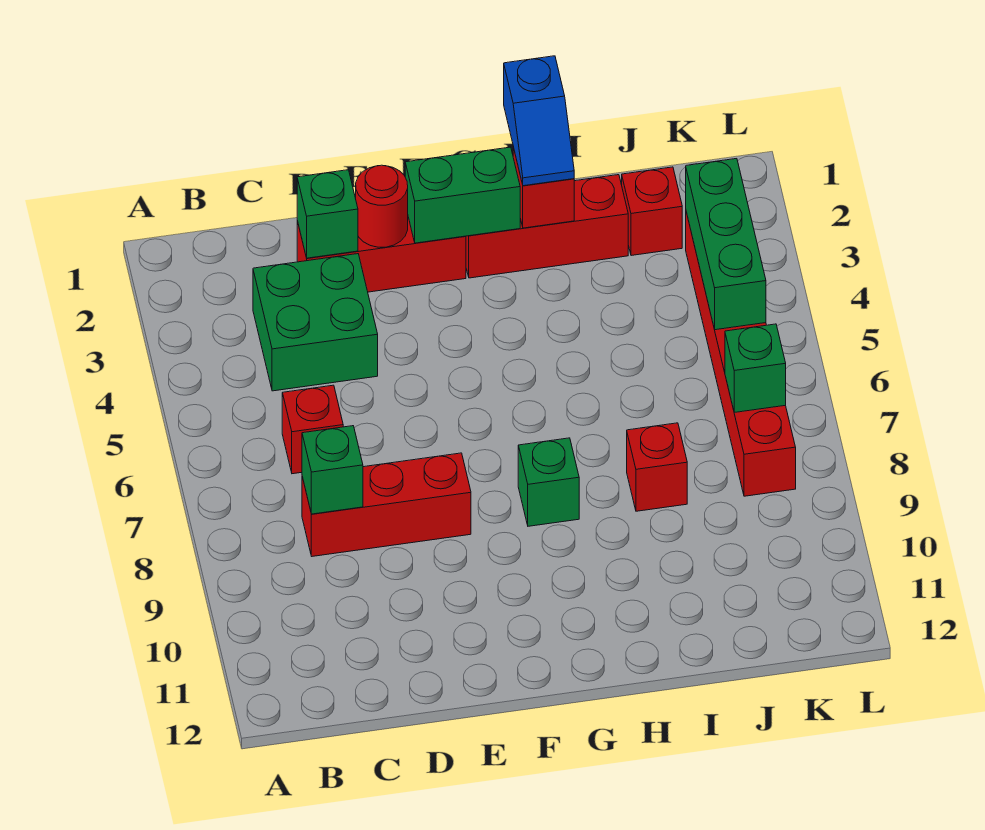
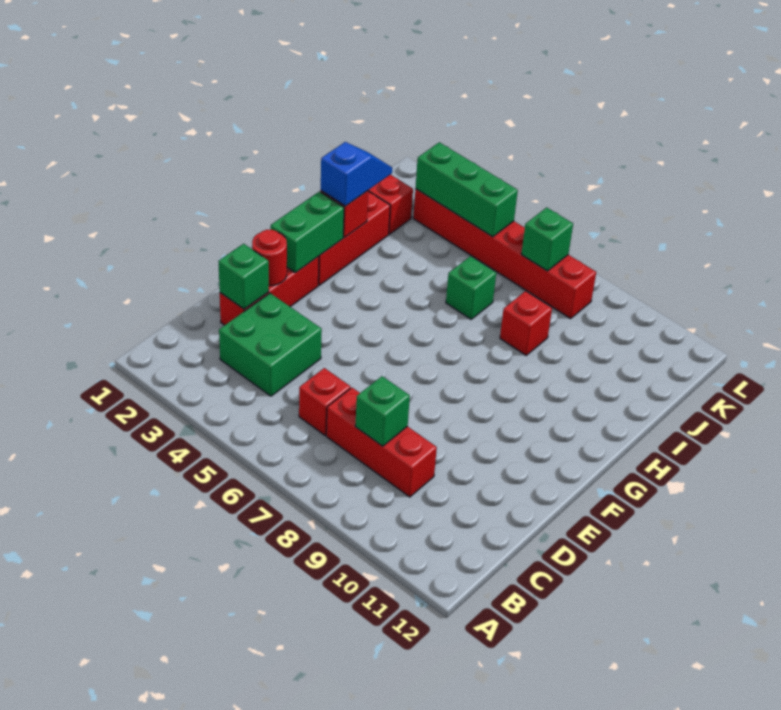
red 1x3 brick [302,453,471,556] -> red 1x3 brick turned to [326,388,437,497]
green 1x1 brick [518,438,579,526] -> green 1x1 brick moved to [446,256,496,319]
blue 1x2 slope [504,56,574,186] -> blue 1x2 slope turned to [321,142,392,206]

